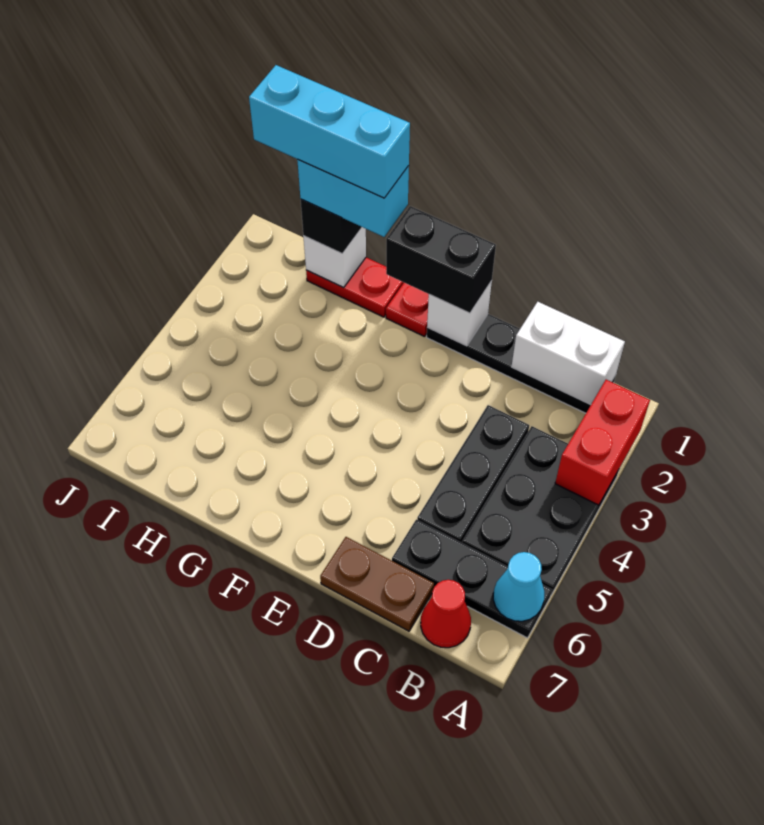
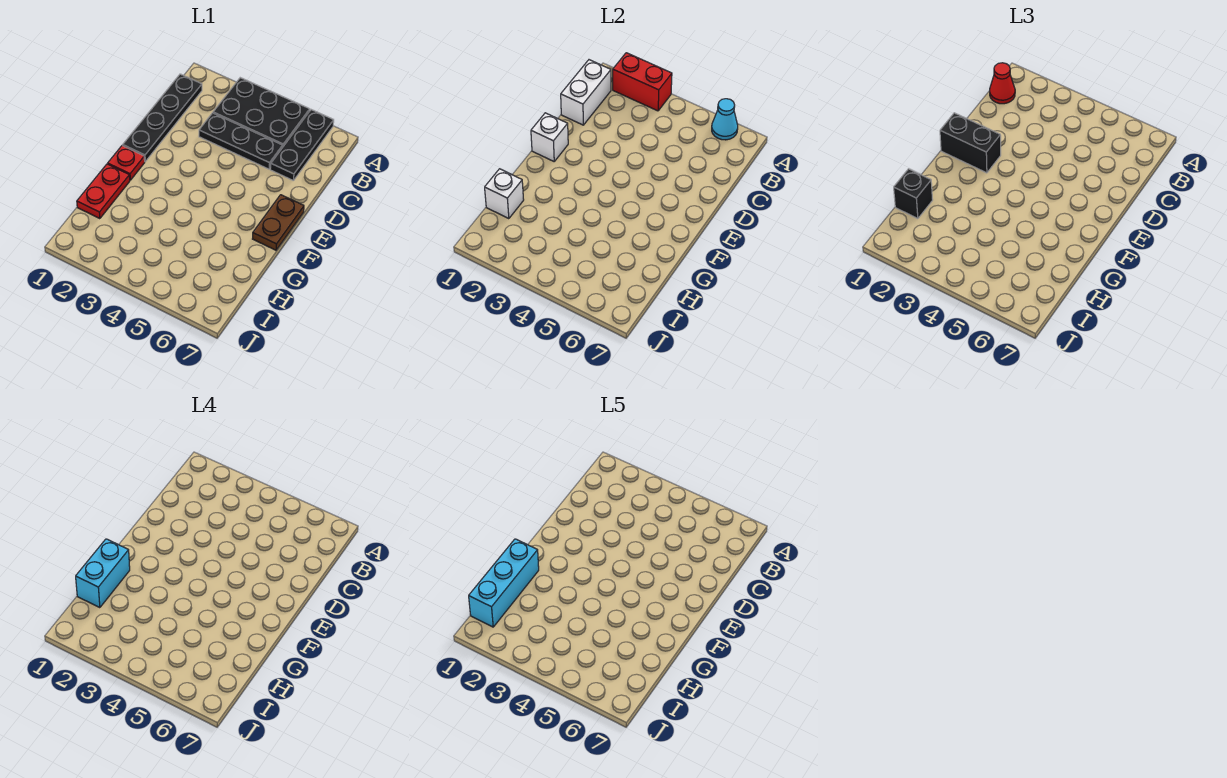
red 1x1 cone [421,580,471,648] -> red 1x1 cone moved to [990,63,1015,104]
brown 1x2 plate [320,537,434,631] -> brown 1x2 plate moved to [253,195,304,250]
black 1x2 brick [386,206,496,313] -> black 1x2 brick turned to [940,113,1001,173]

